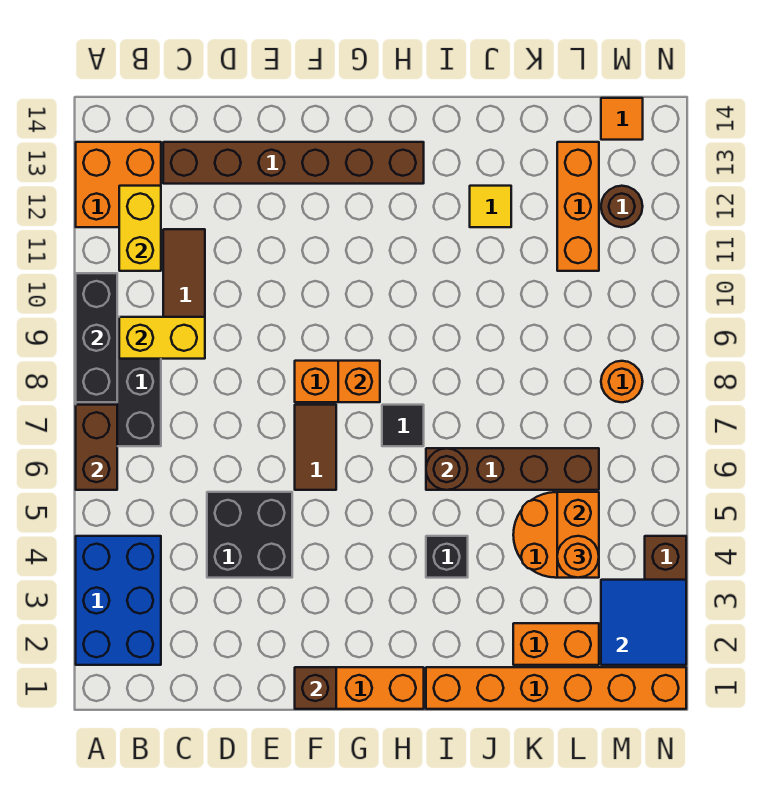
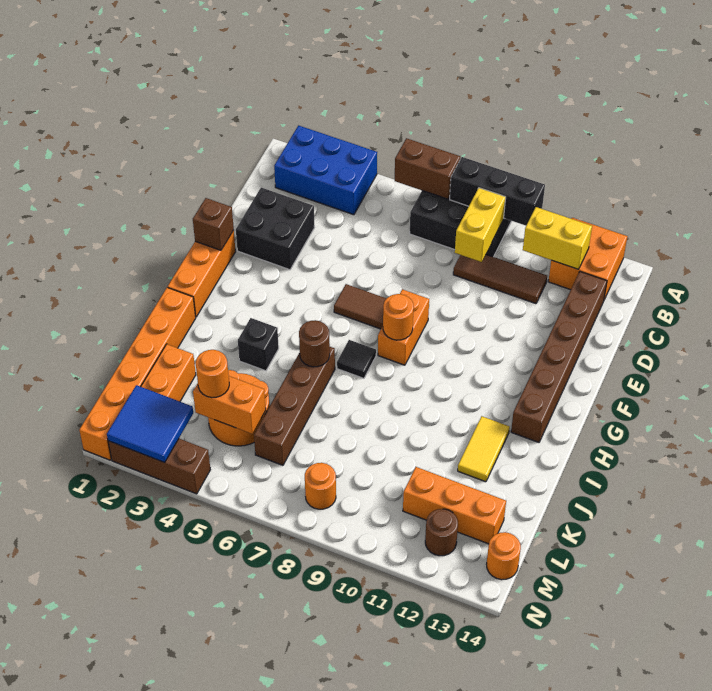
black 2x2 brick [207,492,292,578] -> black 2x2 brick moved to [236,188,315,270]
orange 1x1 brick [338,361,380,402] -> orange 1x1 round brick [383,294,414,340]
yellow 1x1 tile [470,186,511,227] -> yellow 1x2 tile [458,416,510,482]
orange 1x1 tile [601,98,643,140] -> orange 1x1 round brick [487,532,521,580]

